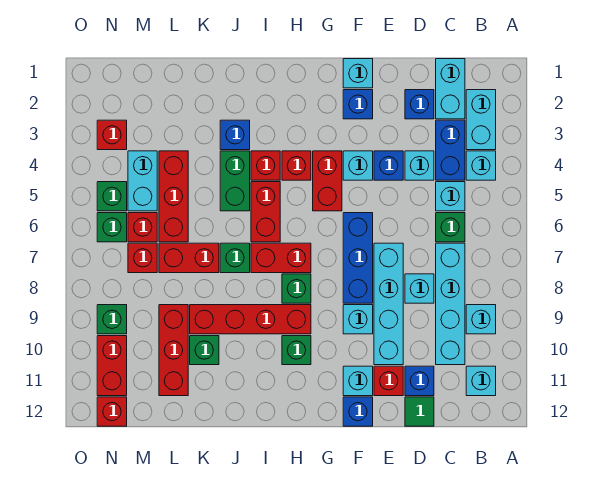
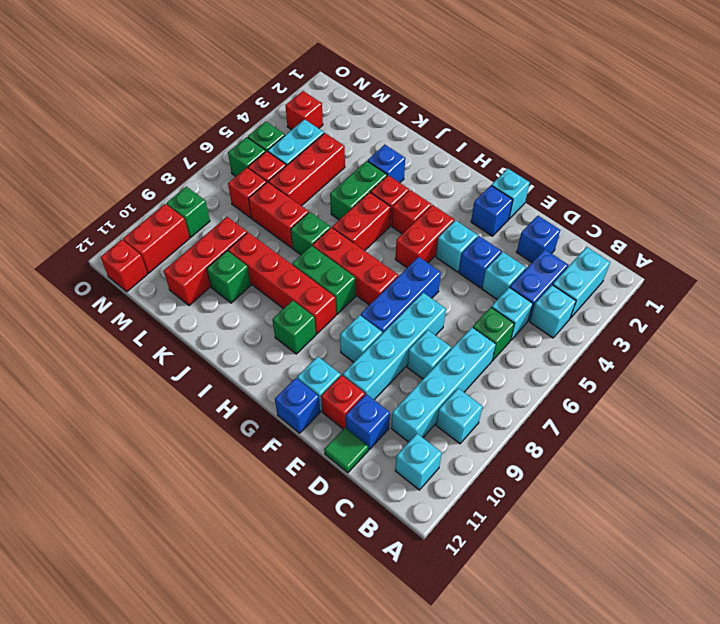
cyan 1x2 brick [436,59,465,119] -> none
red 1x2 brick [251,243,311,273] -> red 1x3 brick [313,228,398,305]
green 1x1 brick [282,274,311,303] -> green 1x2 brick [292,246,356,314]

